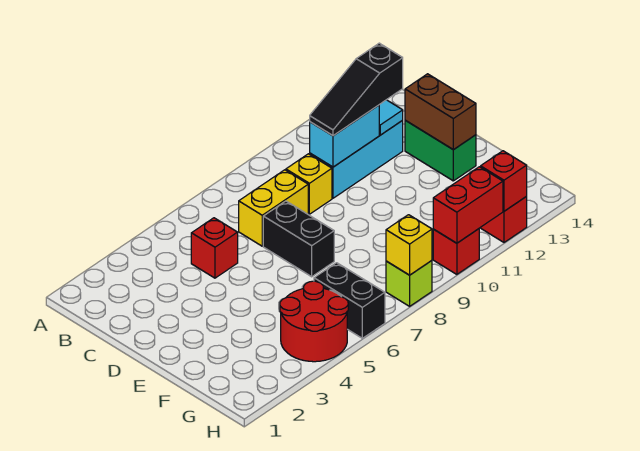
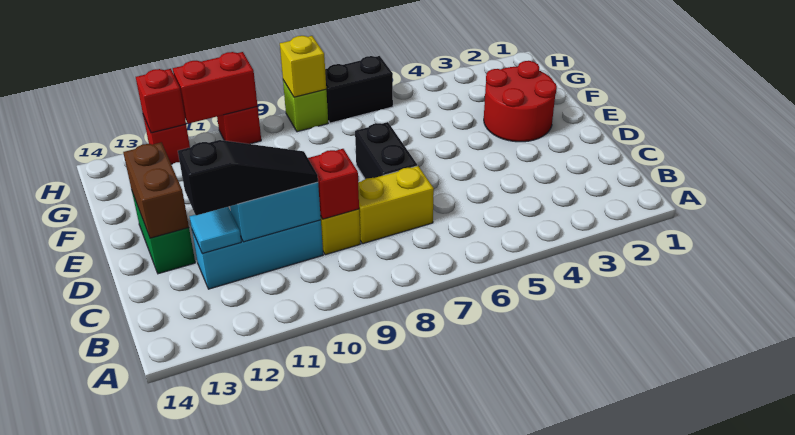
red 1x1 brick [191,218,238,278] -> red 1x1 brick moved to [308,149,359,219]
red 2x2 round brick [280,281,348,362] -> red 2x2 round brick moved to [484,61,557,142]
black 1x2 brick [314,263,385,338] -> black 1x2 brick turned to [325,56,393,123]

